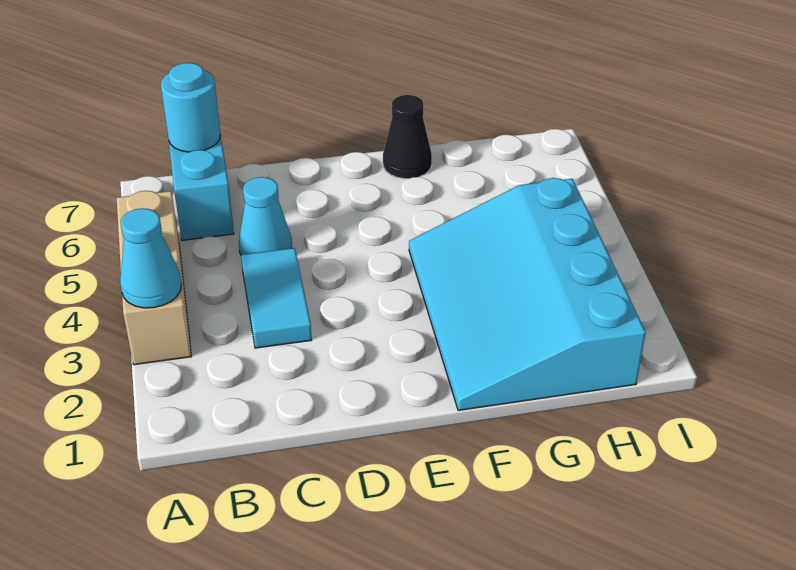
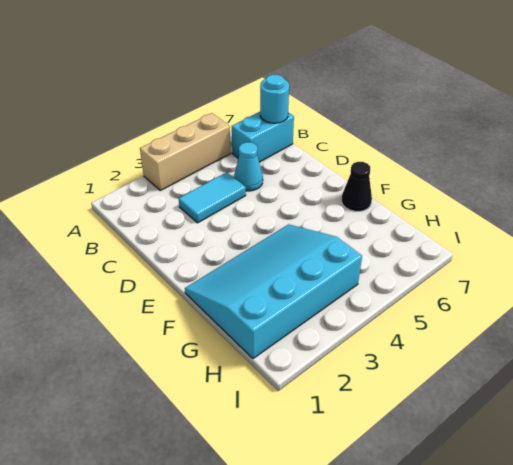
cyan 1x1 cone [120,208,181,308] -> none

